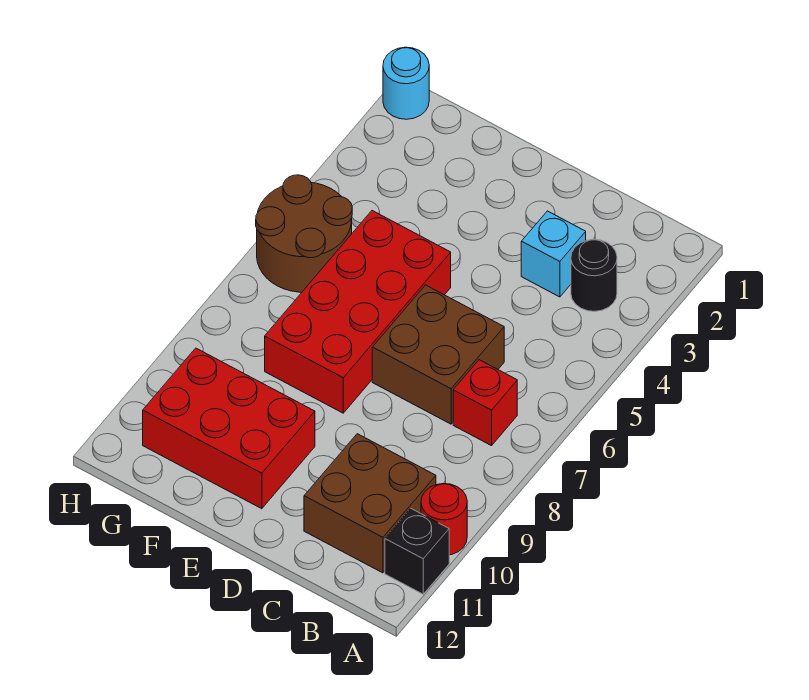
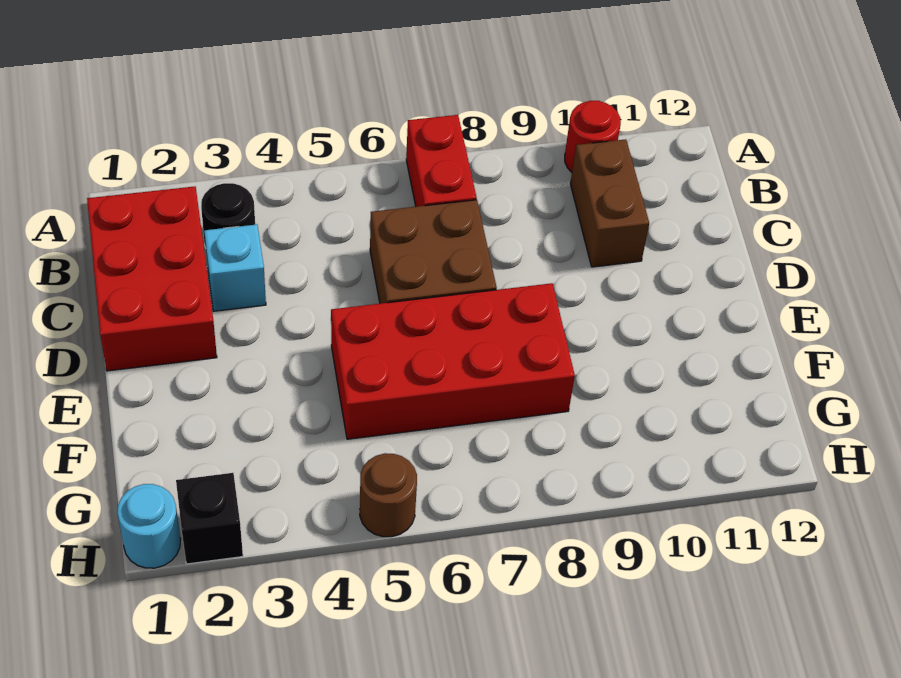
black 1x1 brick [385,509,449,594] -> black 1x1 brick moved to [176,473,243,564]
red 1x1 brick [453,360,517,446] -> red 1x2 brick [406,115,477,207]
brown 2x2 brick [304,434,436,573] -> brown 1x2 brick [570,139,649,267]
red 2x3 brick [143,348,315,509] -> red 2x3 brick moved to [87,186,217,371]
brown 2x2 round brick [256,175,352,292] -> brown 1x1 round brick [360,453,417,537]

